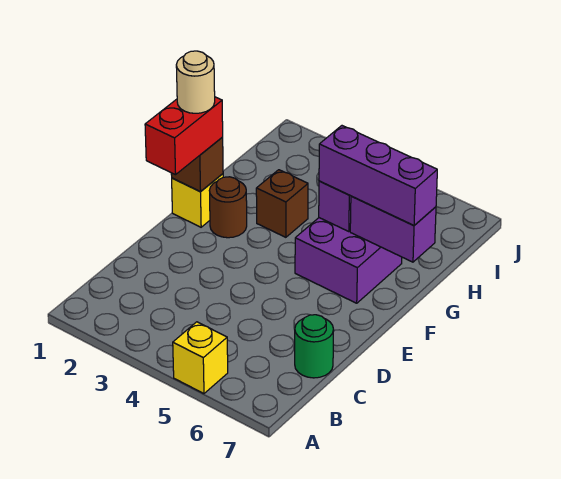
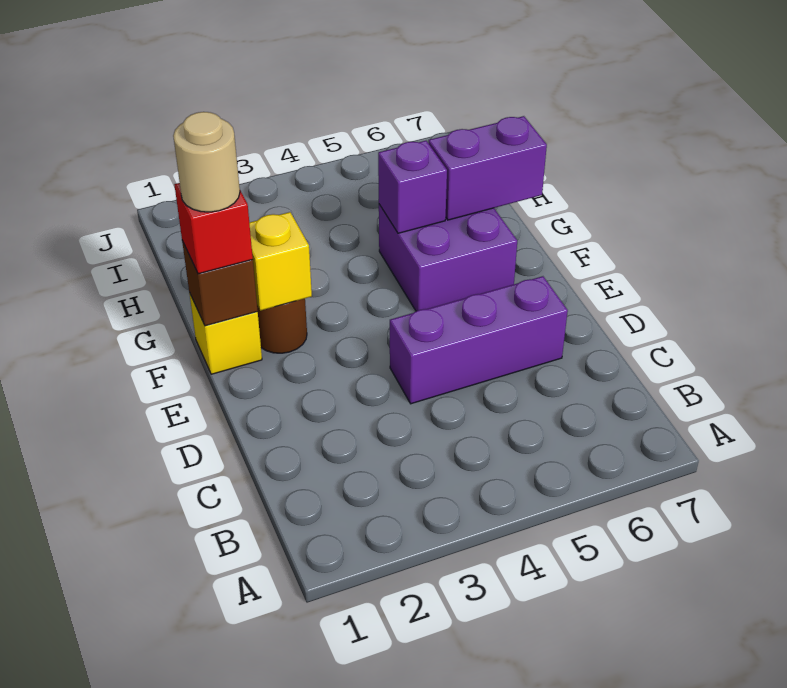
yellow 1x1 brick [173,322,228,394] -> yellow 1x1 brick moved to [249,212,312,311]
green 1x1 round brick [295,315,334,378] -> none
red 1x2 brick [145,97,223,175] -> red 1x1 brick [174,183,253,274]
brown 1x1 brick [256,170,308,237] -> none
purple 1x3 brick [319,126,437,225] -> purple 1x3 brick moved to [390,276,568,404]

